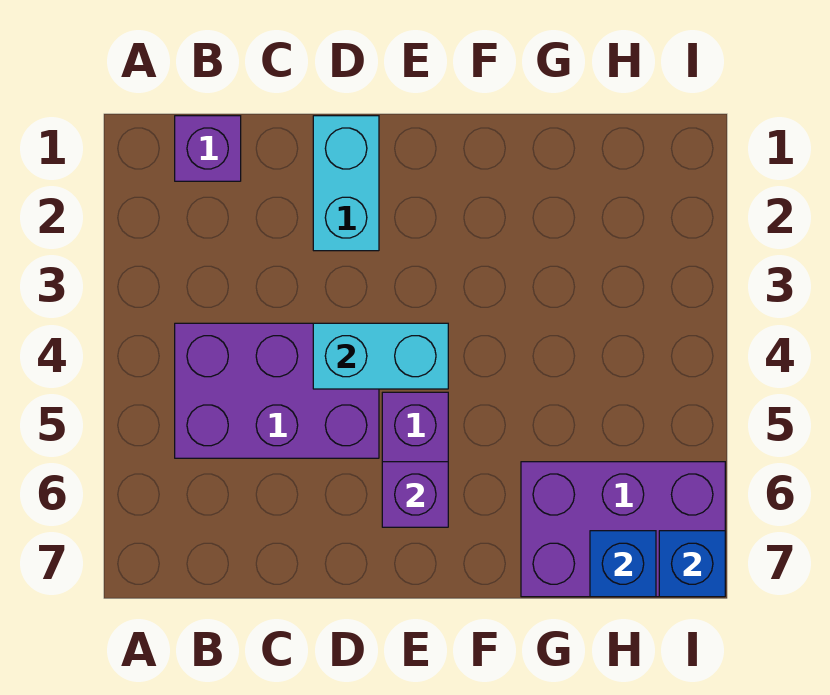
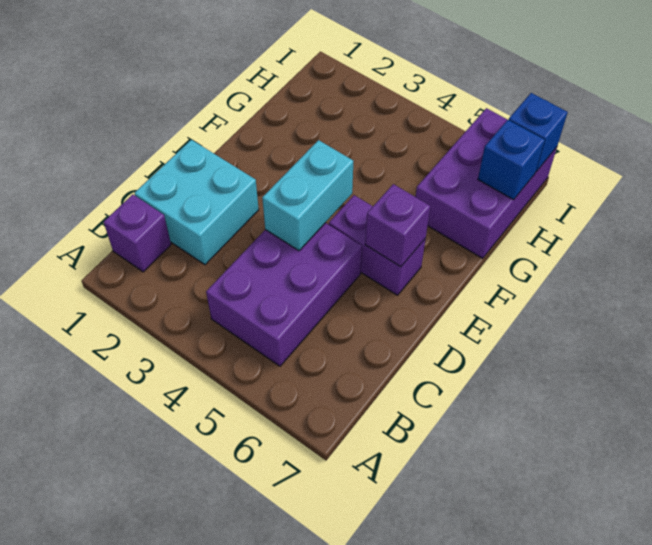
cyan 1x2 brick [313,116,379,251] -> cyan 2x2 brick [134,140,259,265]

